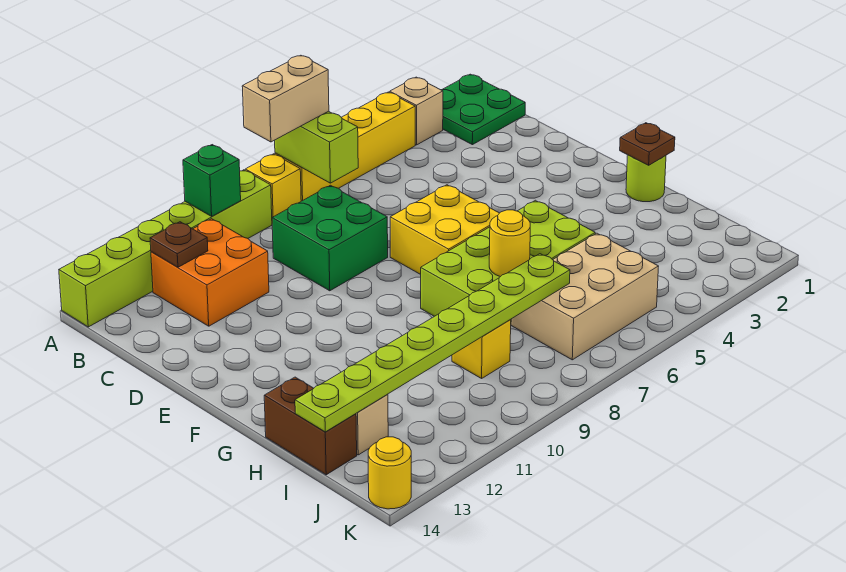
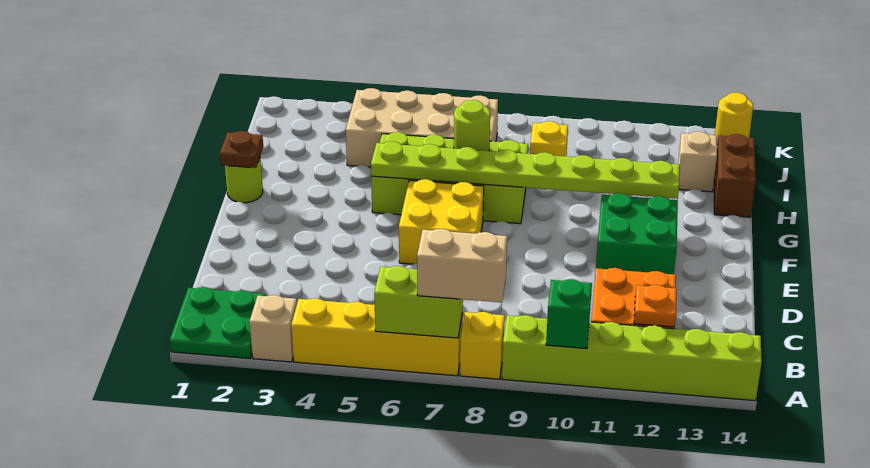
lime 1x2 brick [275,111,358,183] -> lime 1x2 brick turned to [374,266,463,338]
brown 1x1 plate [150,222,208,267] -> orange 1x1 plate [634,285,677,327]
green 2x2 brick [272,185,388,291] -> green 2x2 brick moved to [596,193,678,274]
yellow 1x1 round brick [489,210,530,277] -> lime 1x1 round brick [454,100,490,151]
tan 2x3 brick [511,233,659,360] -> tan 2x4 brick [346,88,498,167]
lime 1x8 plate [295,254,570,432] -> lime 1x8 plate moved to [371,142,680,199]

